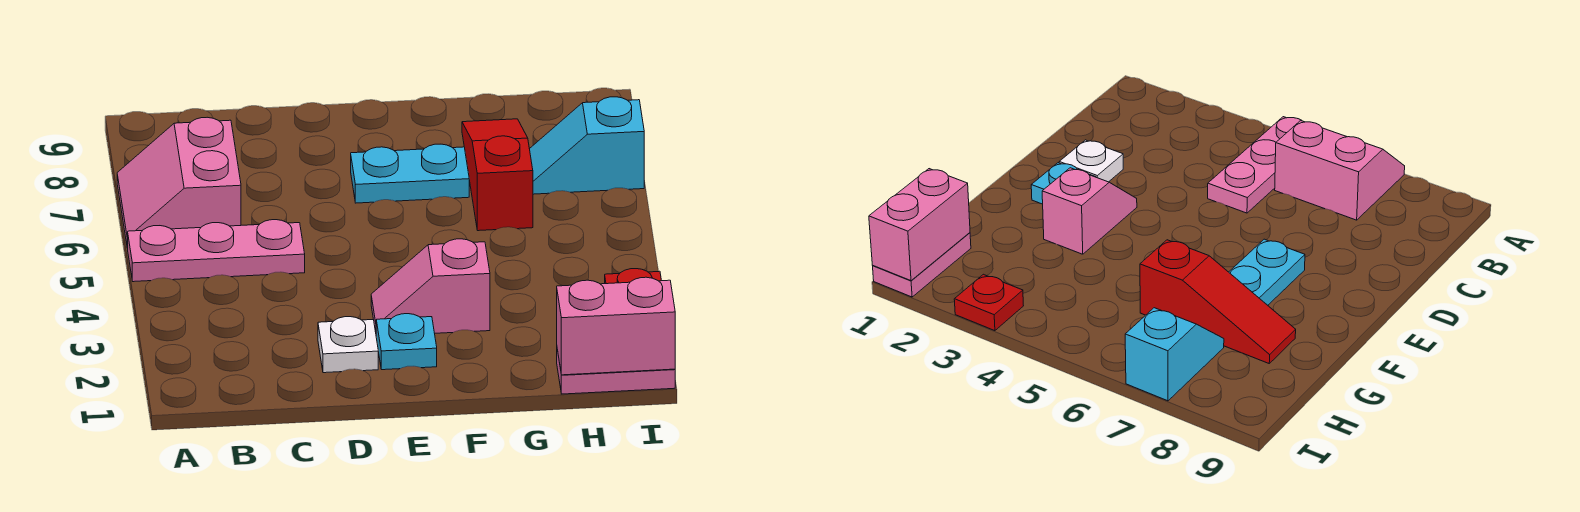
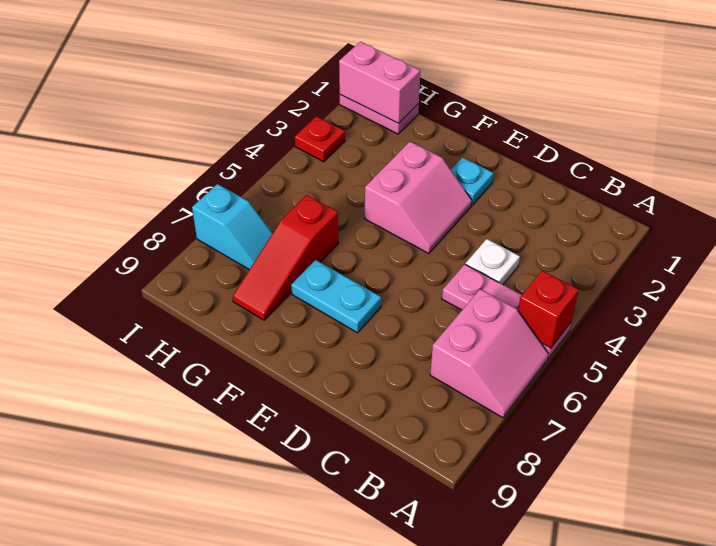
none -> red 1x1 brick [518,271,579,348]
white 1x1 plate [318,317,378,373] -> white 1x1 plate moved to [466,239,520,284]
pink 1x2 slope [371,239,490,333] -> pink 2x2 slope [365,142,472,254]

